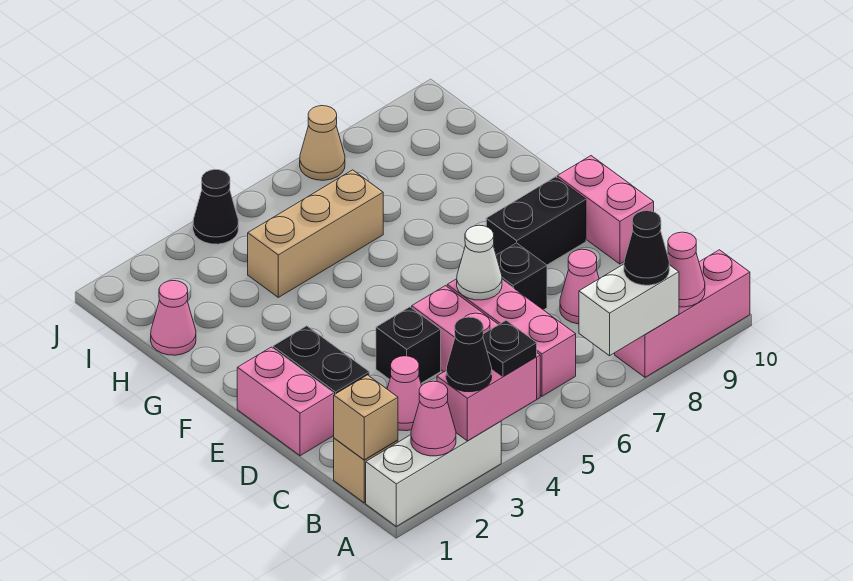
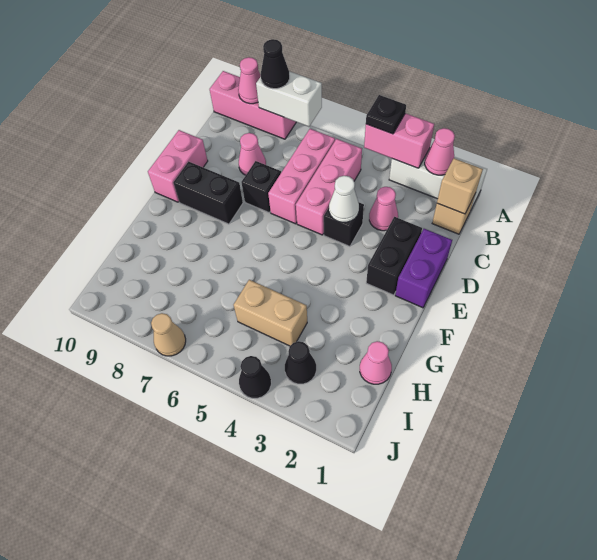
black 1x1 cone [446,317,492,392] -> black 1x1 cone moved to [285,341,316,384]
pink 1x2 brick [237,347,334,456] -> purple 1x2 brick [395,229,452,308]
white 1x1 cone [457,225,502,300] -> white 1x1 cone moved to [329,176,359,222]
tan 1x3 brick [248,170,383,297] -> tan 1x2 brick [234,280,307,346]

